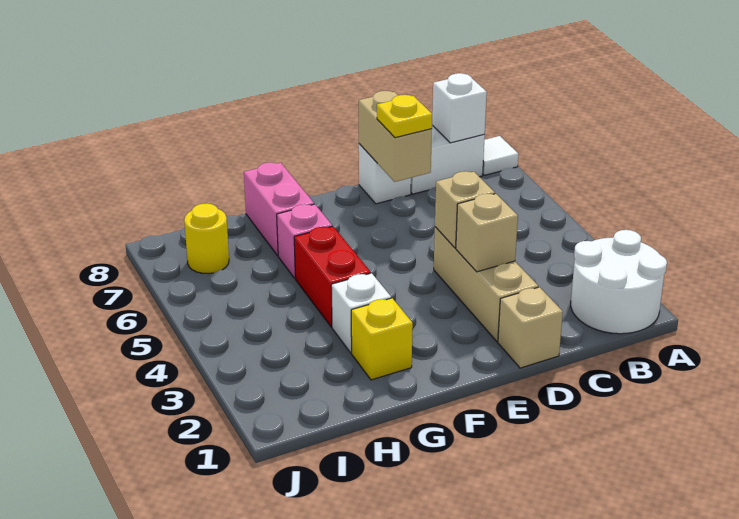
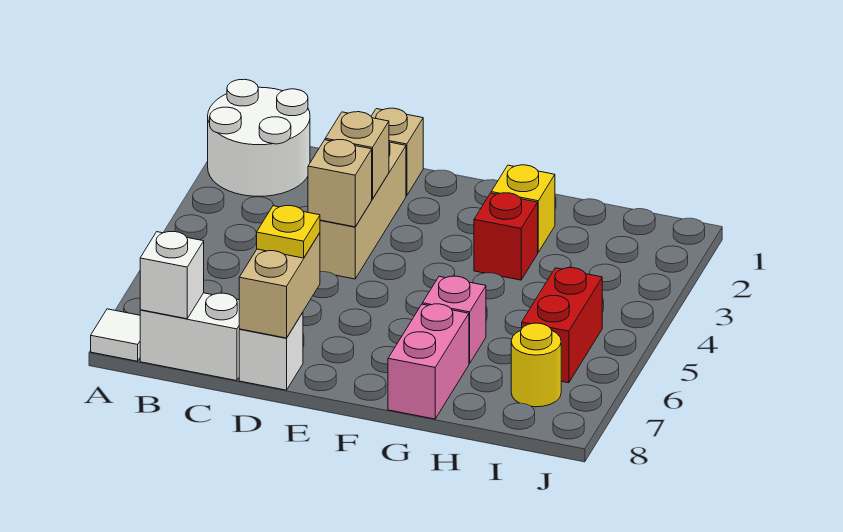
white 1x1 brick [331,273,391,353] -> red 1x1 brick [474,193,538,280]
red 1x2 brick [294,226,371,327] -> red 1x2 brick moved to [522,268,602,383]

